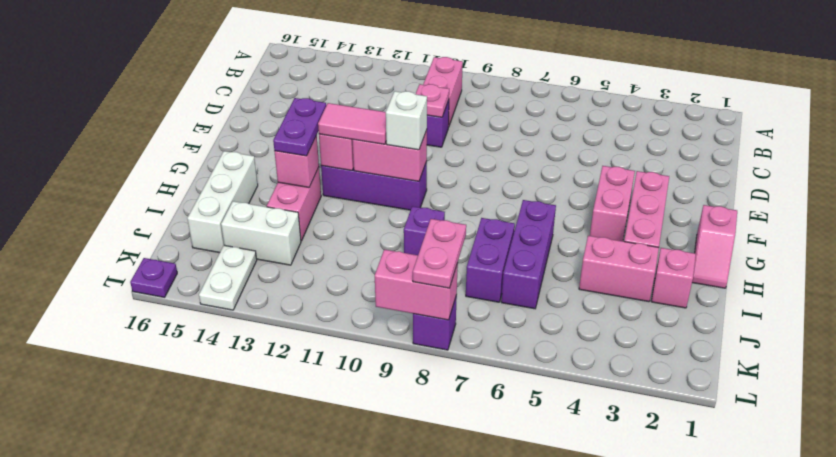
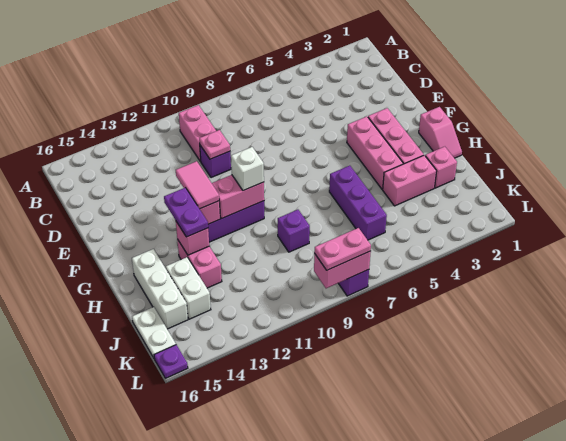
pink 1x2 brick [590,166,635,241] -> pink 1x3 brick [347,117,403,190]
pink 1x2 tile [318,103,386,144] -> pink 1x2 tile turned to [176,161,219,209]
purple 1x2 brick [466,218,515,302] -> none
white 1x2 brick [221,201,301,265] -> white 1x2 brick turned to [166,257,211,319]
pink 1x2 plate [413,219,466,288] -> pink 1x2 plate turned to [314,228,371,270]
white 1x2 plate [199,245,257,310] -> white 1x2 plate moved to [132,307,176,358]

